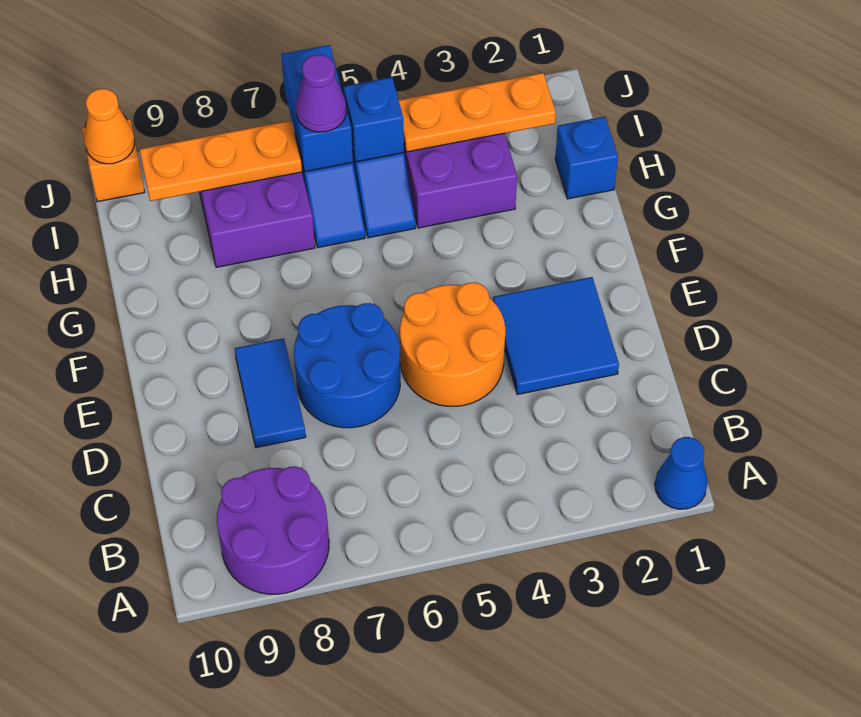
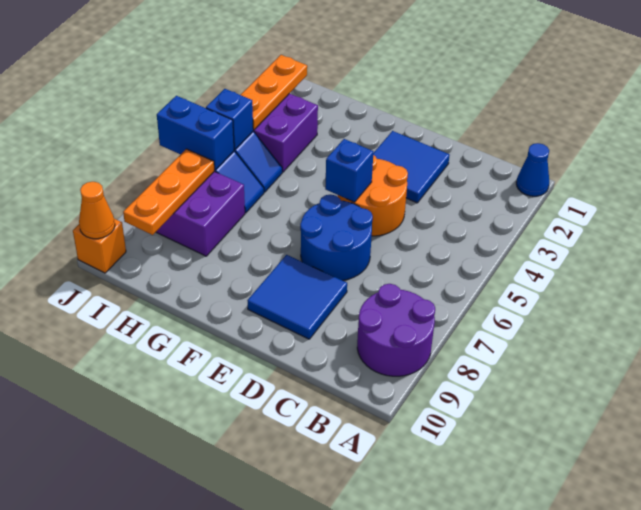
blue 1x2 tile [234,338,306,448] -> blue 2x2 tile [247,255,347,339]
blue 1x1 brick [555,117,618,199] -> blue 1x1 brick moved to [325,139,373,202]
purple 1x1 cone [296,55,346,132] -> none

